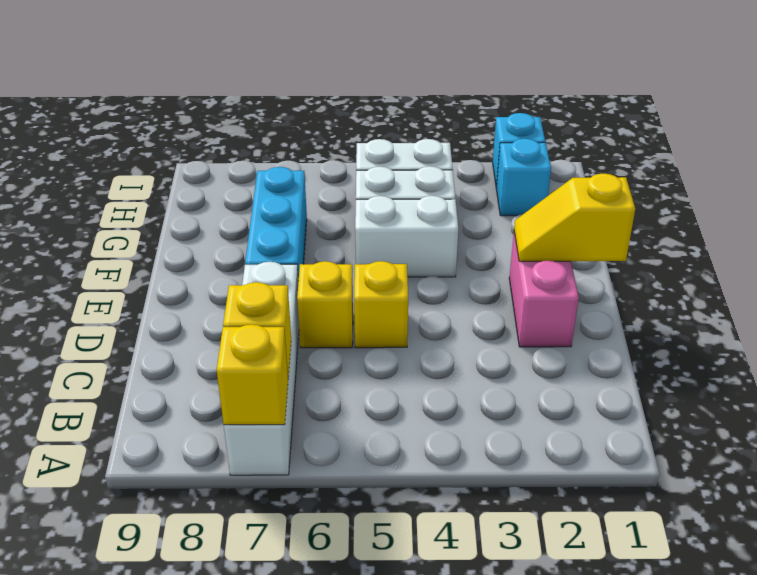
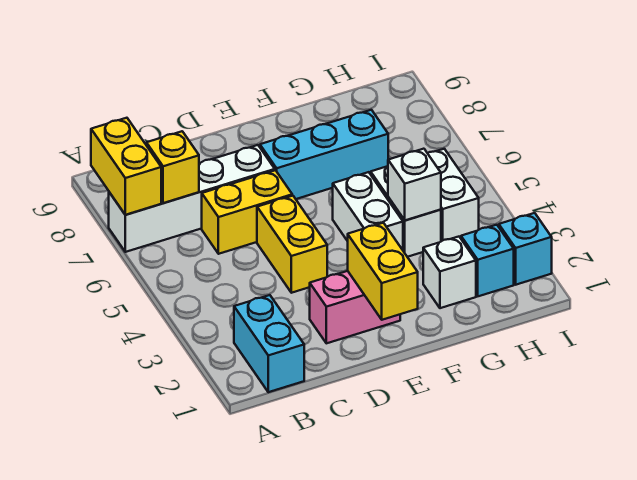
yellow 1x1 brick [217,324,288,425] -> yellow 1x2 brick [91,118,161,215]
none -> cyan 1x2 brick [234,295,304,392]
yellow 1x1 brick [354,261,408,348] -> yellow 1x2 brick [257,196,327,293]
yellow 1x1 brick [297,261,353,348] -> yellow 1x2 brick [202,170,292,254]
yellow 1x2 slope [514,174,635,261] -> yellow 1x2 brick [348,223,418,320]
none -> white 1x1 brick [423,237,476,308]
none -> white 1x1 brick [388,149,441,220]

